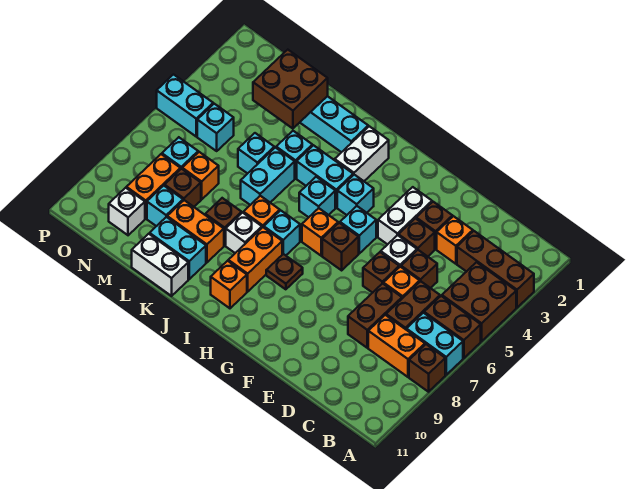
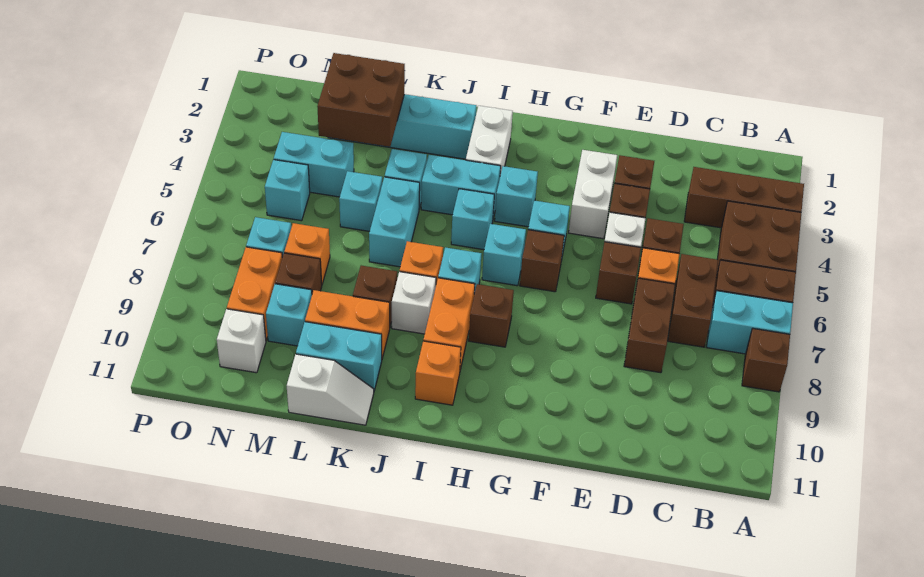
orange 1x2 brick [368,315,425,377] -> none
orange 1x1 brick [437,216,473,264] -> none
orange 1x1 brick [302,208,338,256] -> cyan 1x1 brick [482,224,526,286]
brown 1x1 plate [266,254,303,289] -> brown 1x1 brick [469,284,514,347]
white 1x2 brick [132,234,188,296] -> white 1x2 slope [287,354,374,425]
cyan 1x2 brick [157,75,213,136] -> cyan 1x2 brick moved to [274,132,354,197]

